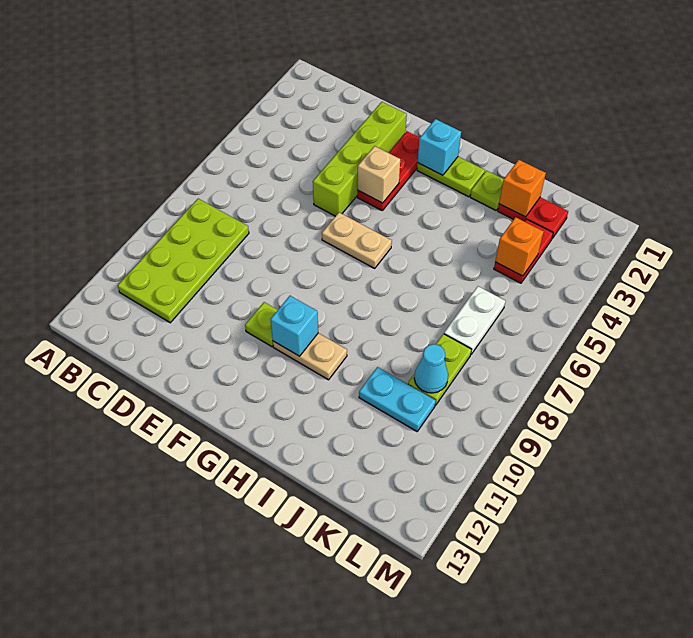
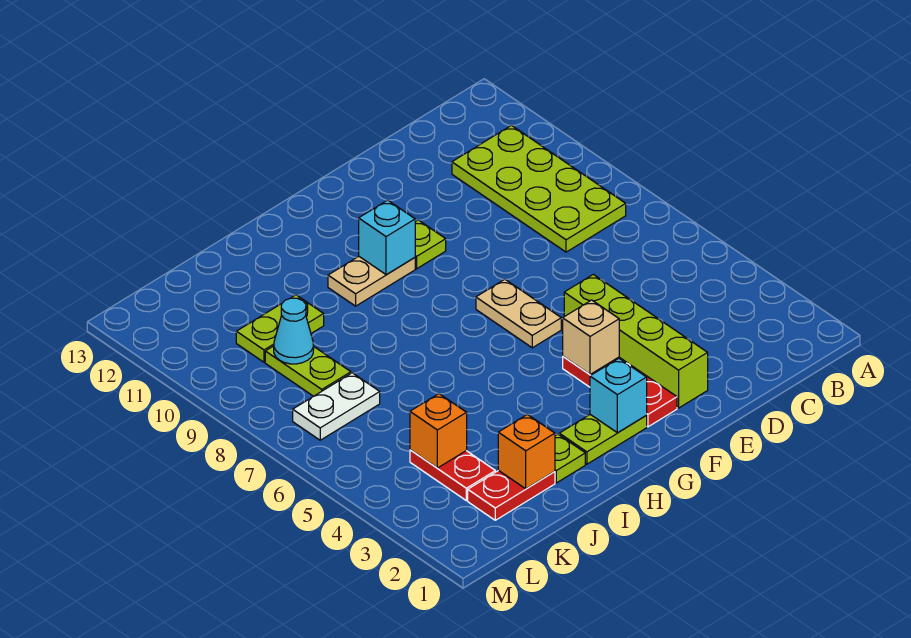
tan 1x2 plate [322,212,392,268] -> tan 1x2 plate turned to [476,279,561,348]
cyan 1x2 plate [359,367,436,431] -> lime 1x2 plate [236,295,324,362]
white 1x2 plate [444,286,505,354] -> white 1x2 plate turned to [293,373,380,440]

